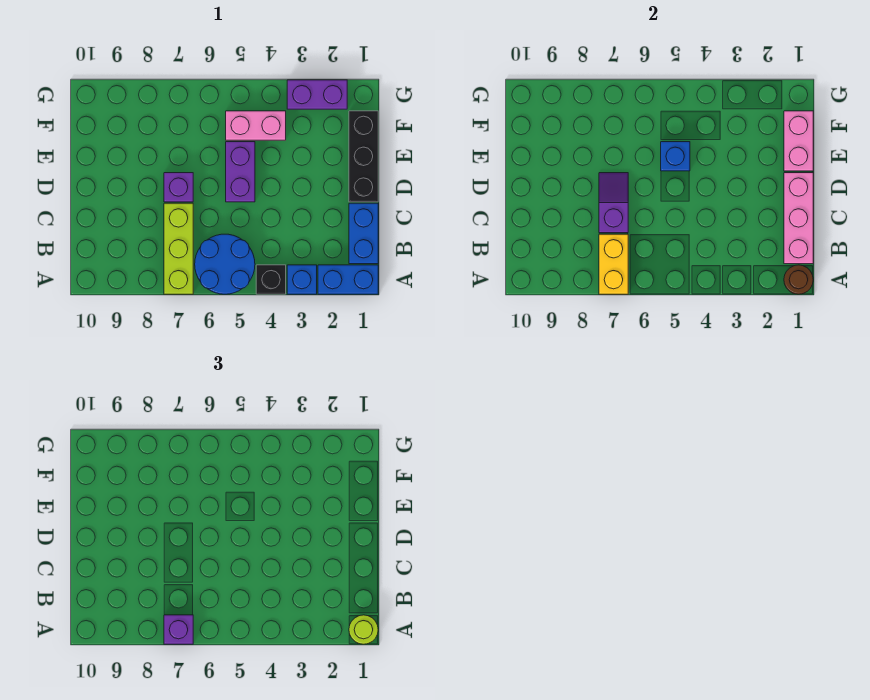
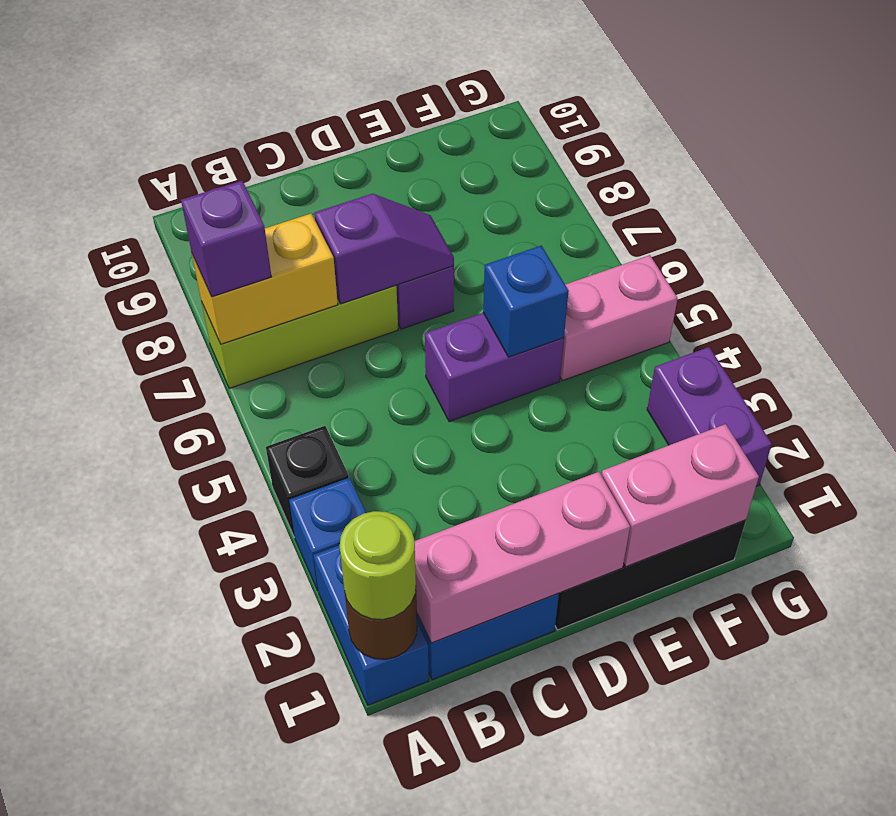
blue 2x2 round brick [195,234,255,294] -> none
pink 1x2 brick [226,111,286,140] -> pink 1x2 brick turned to [560,255,678,381]

